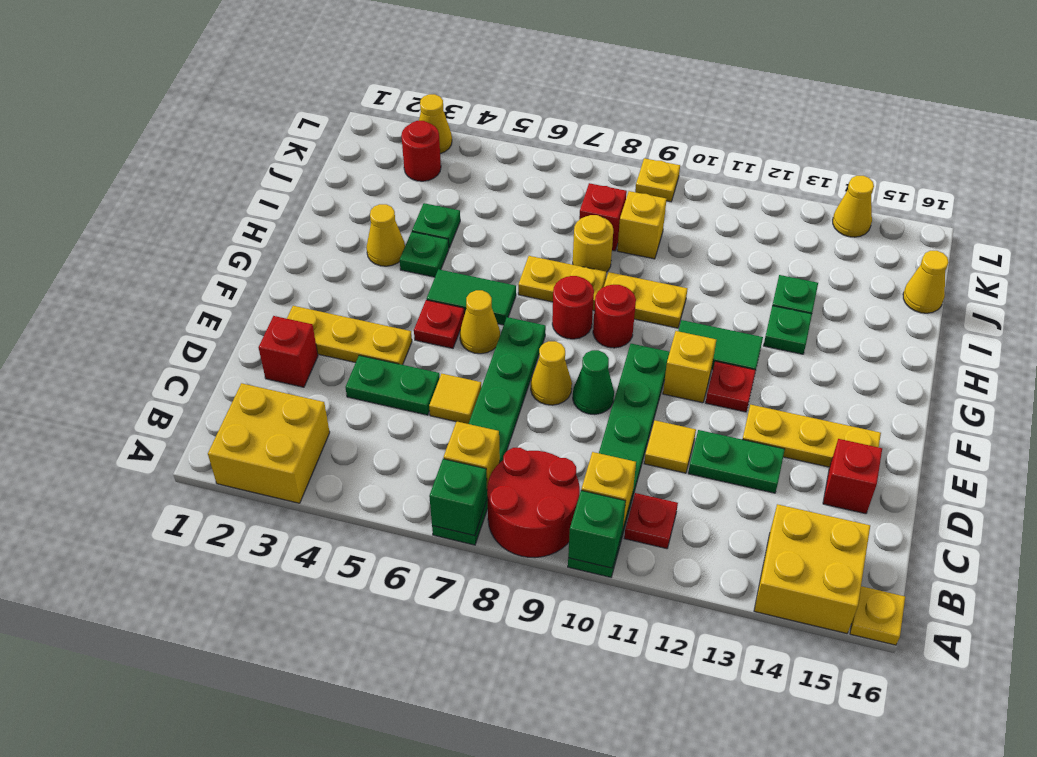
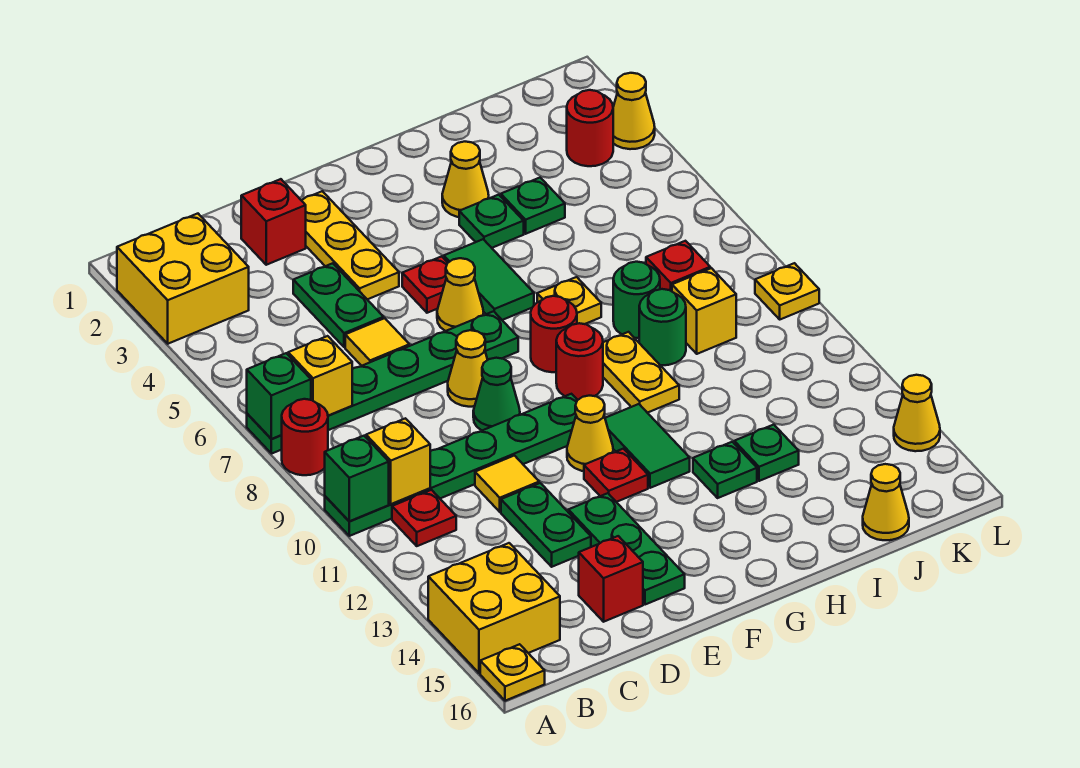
red 2x2 round brick [487,448,580,558] -> red 1x1 round brick [282,399,328,475]
yellow 1x3 plate [743,405,881,467] -> green 1x3 plate [568,493,685,605]
yellow 1x1 brick [663,331,716,403] -> yellow 1x1 cone [567,396,613,471]
yellow 1x2 plate [518,256,606,311] -> yellow 1x1 plate [537,277,601,324]
yellow 1x1 round brick [573,215,613,272] -> green 1x1 round brick [613,262,660,338]
none -> green 1x1 round brick [639,289,686,365]

